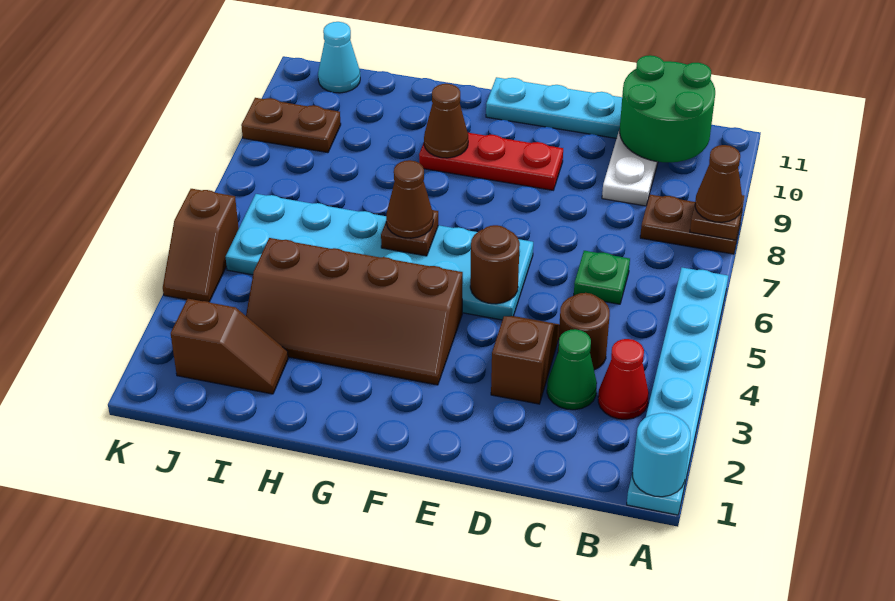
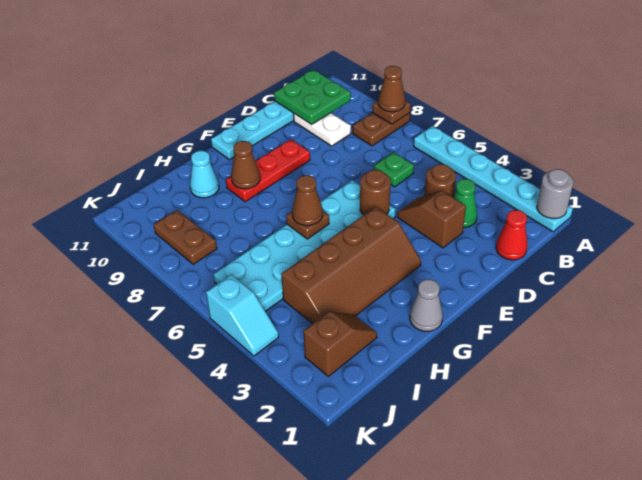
cyan 1x1 round brick [633,413,691,497] -> grey 1x1 round brick [537,169,573,218]
red 1x1 cone [598,339,649,419] -> red 1x1 cone moved to [496,210,527,260]
green 2x2 round brick [620,55,715,162] -> green 2x2 plate [274,70,351,125]
none -> grey 1x1 cone [410,279,443,331]
brown 1x2 plate [241,98,341,153] -> brown 1x2 plate turned to [154,210,217,264]
cyan 1x1 cone [318,22,360,93] -> cyan 1x1 cone moved to [190,151,219,198]
brown 1x2 slope [163,189,239,302] -> cyan 1x2 slope [206,275,279,356]

